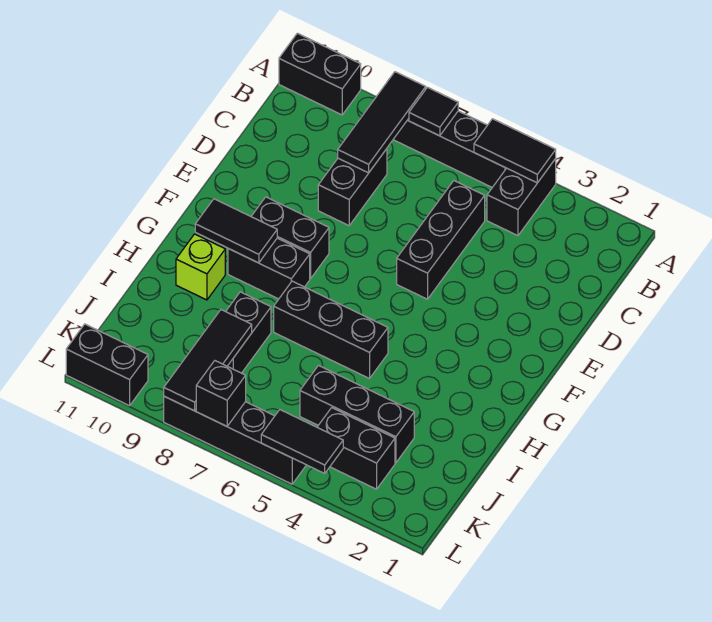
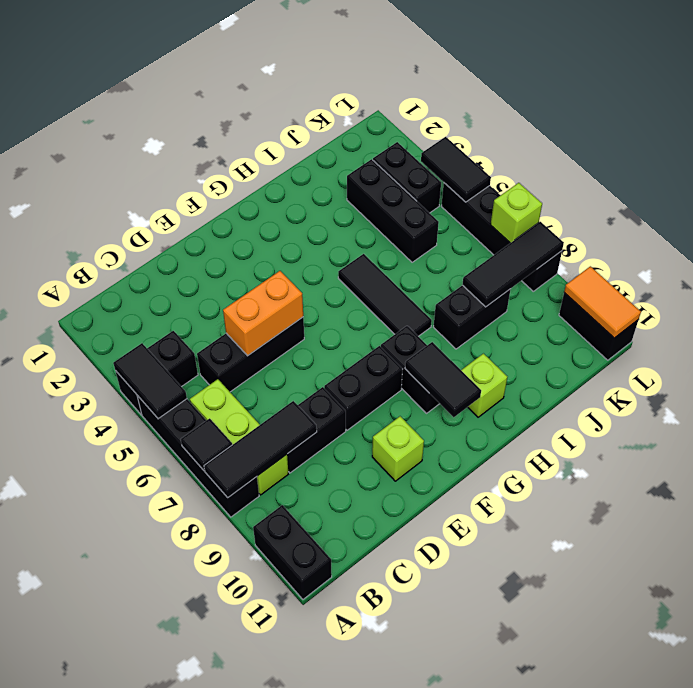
none -> lime 1x3 brick [190,379,288,495]
none -> orange 1x2 brick [223,271,303,356]
none -> lime 1x1 brick [372,416,424,481]
black 1x2 brick [251,197,329,279] -> black 1x2 brick turned to [324,346,402,430]
black 1x3 brick [274,281,388,379] -> black 1x3 tile [338,254,432,336]
black 1x1 brick [196,361,246,426] -> lime 1x1 brick [491,183,542,243]
none -> orange 1x2 tile [564,266,641,338]

